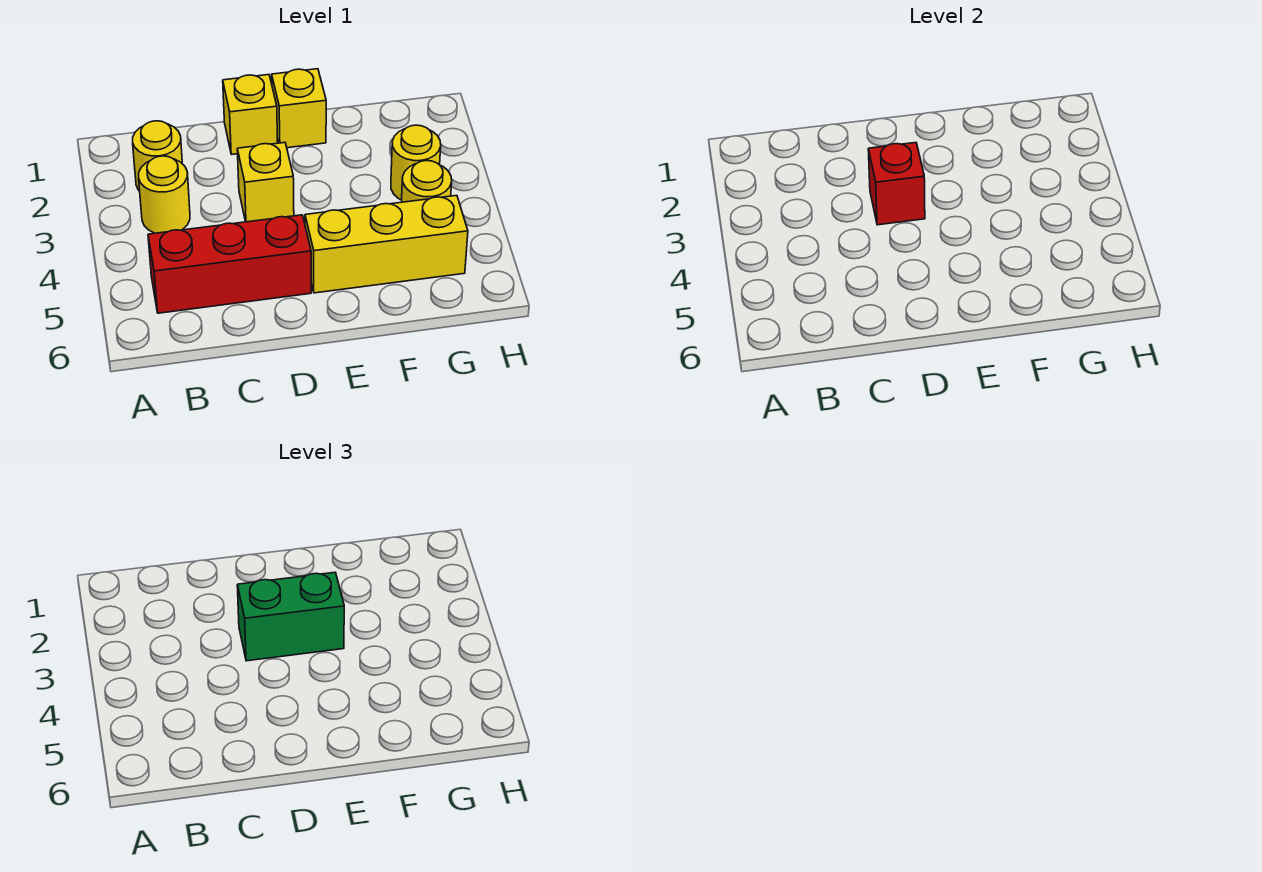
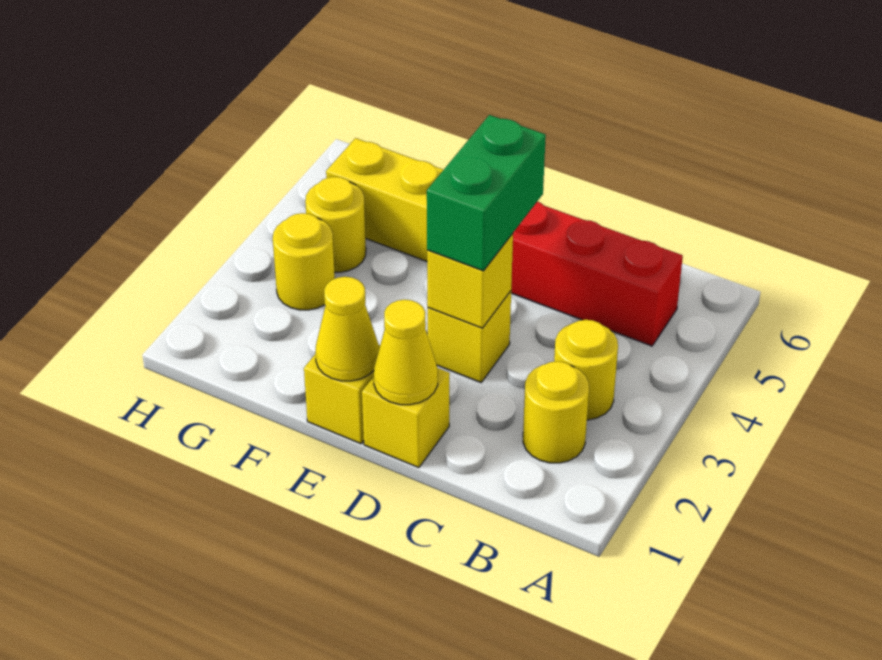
none -> yellow 1x1 cone [374,300,438,405]
red 1x1 brick [868,143,925,225] -> yellow 1x1 brick [427,234,513,328]
green 1x2 brick [237,572,344,661] -> green 1x2 brick turned to [427,115,546,271]
none -> yellow 1x1 cone [315,277,379,381]

